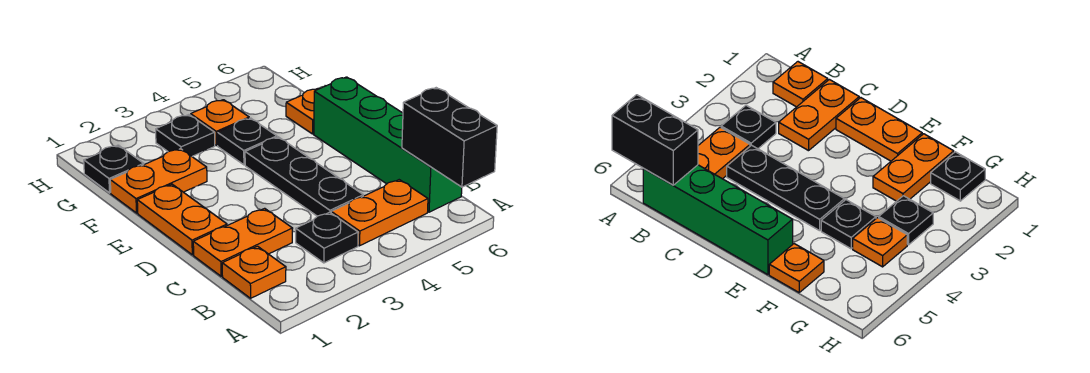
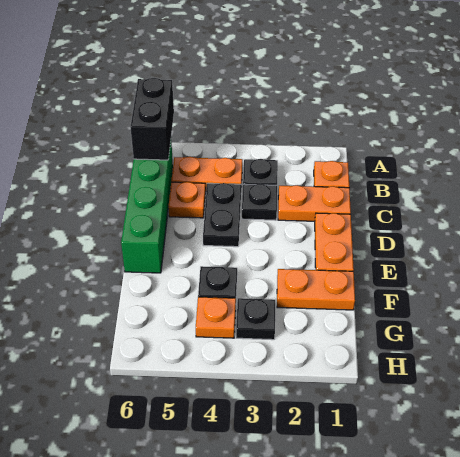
black 1x3 plate [245,137,363,216] -> black 1x2 plate [203,183,241,247]
orange 1x1 plate [286,89,318,134] -> orange 1x1 plate moved to [168,182,206,218]
black 1x1 plate [84,145,144,193] -> black 1x1 plate moved to [242,184,277,220]

